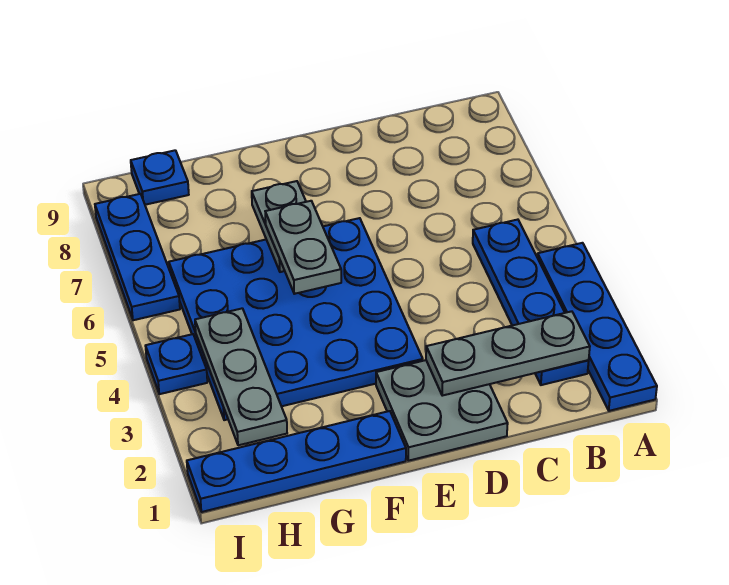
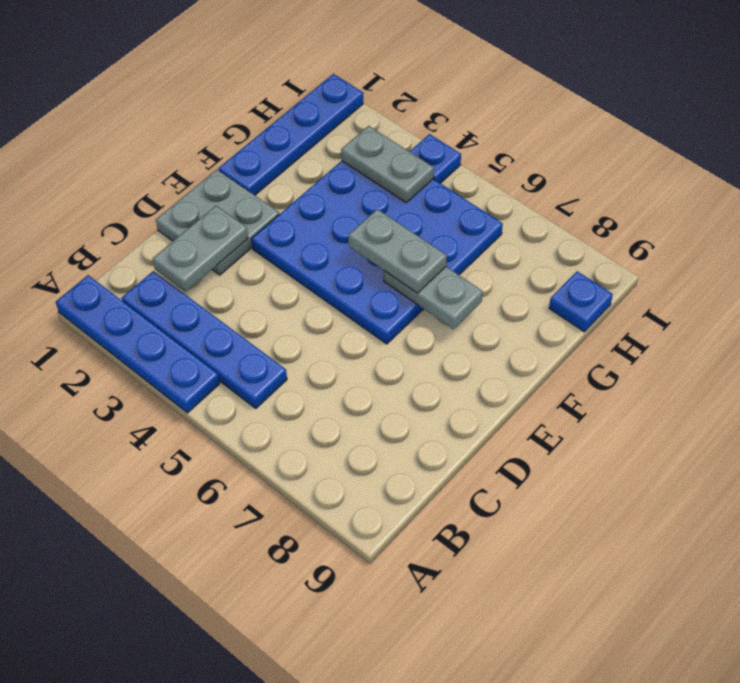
grey 1x3 plate [426,311,590,396] -> grey 1x2 plate [153,206,248,292]
grey 1x3 plate [195,308,287,445] -> grey 1x2 plate [341,126,434,203]
blue 1x3 plate [95,194,180,320] -> none

